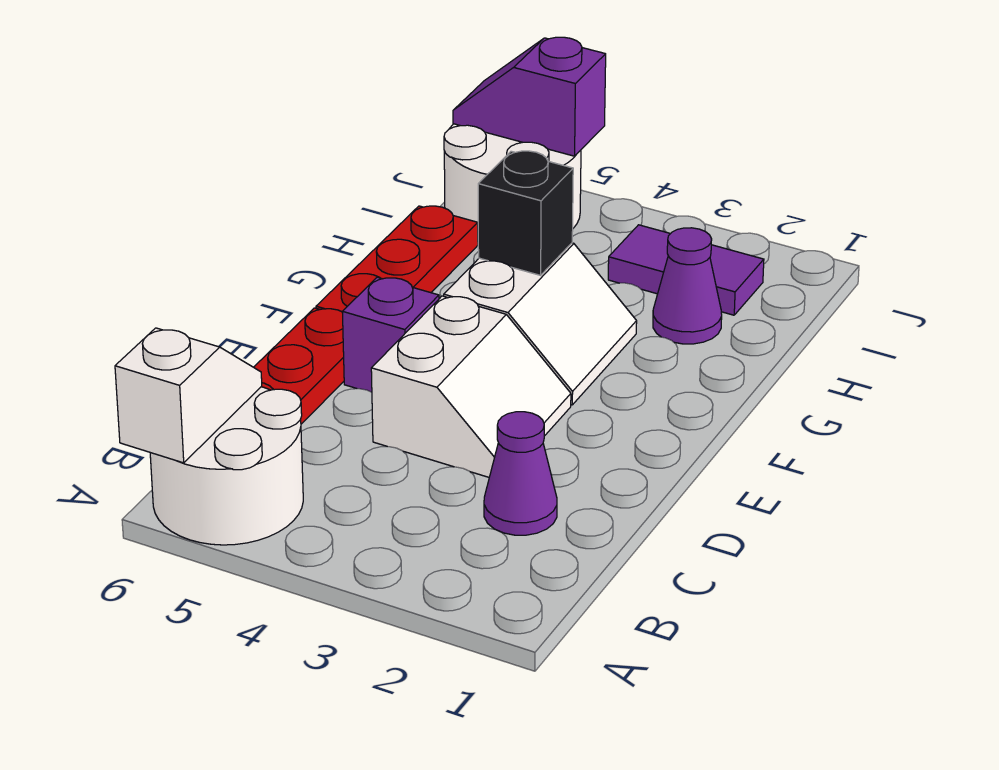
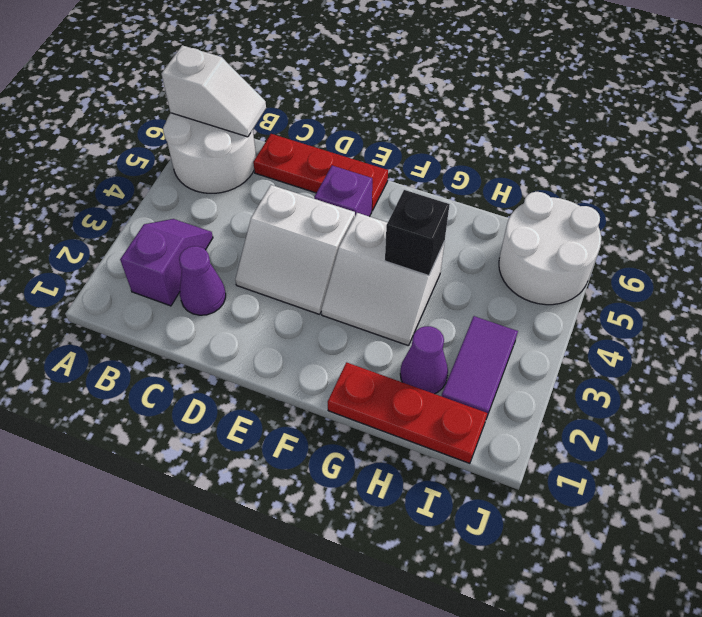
red 1x3 plate [316,206,478,312] -> red 1x3 plate moved to [328,362,488,464]
purple 1x2 slope [453,37,606,156] -> purple 1x2 slope moved to [120,219,213,306]

